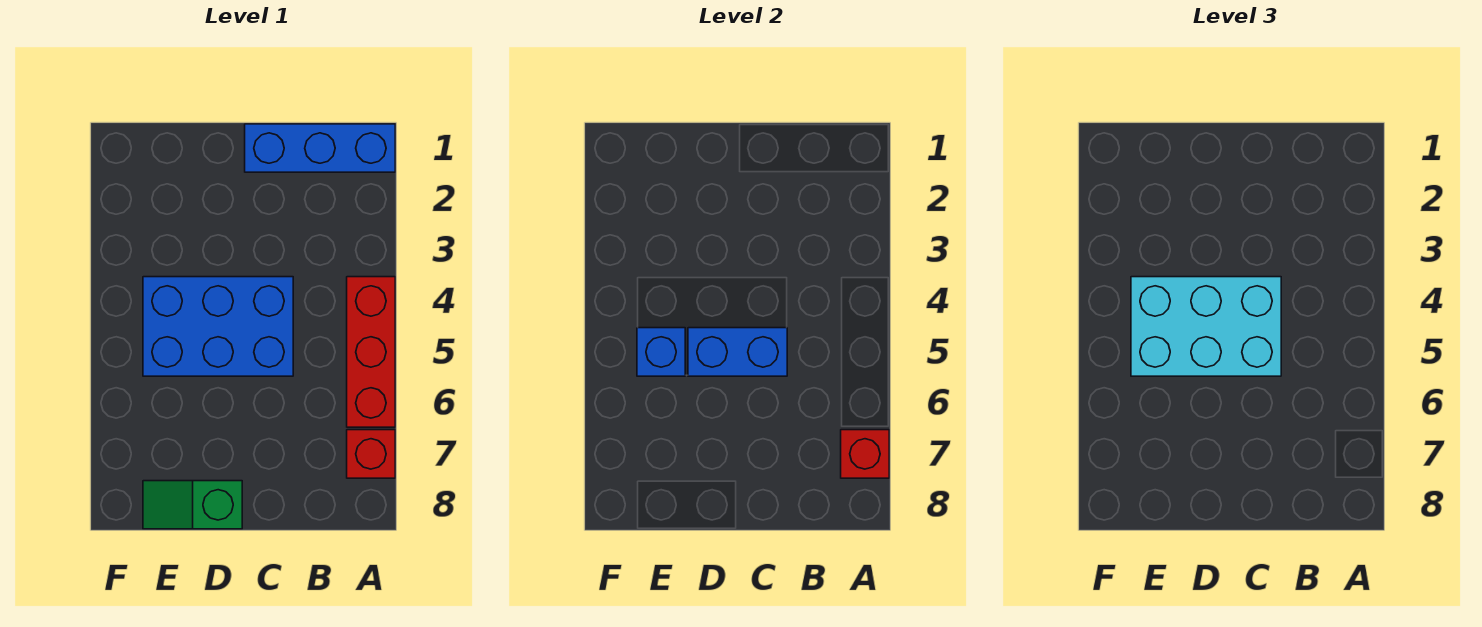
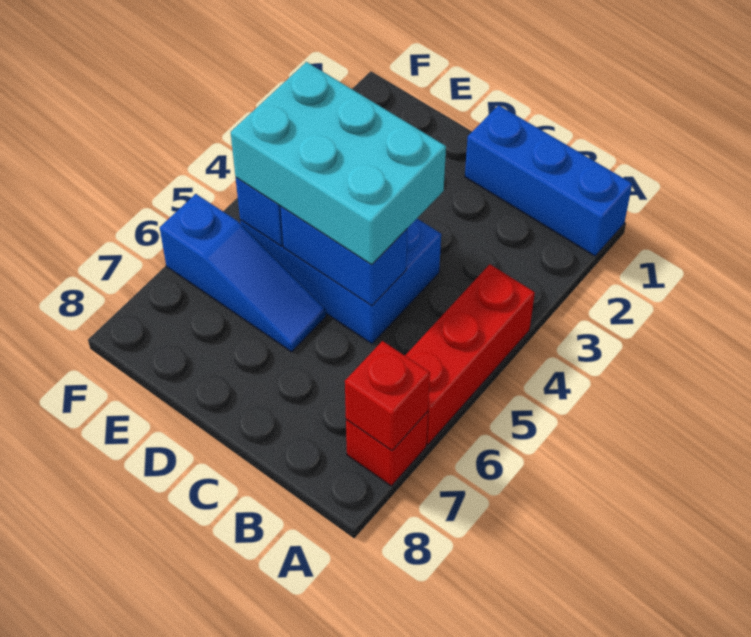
none -> blue 1x3 slope [160,194,326,352]
green 1x2 slope [143,481,242,529] -> none

